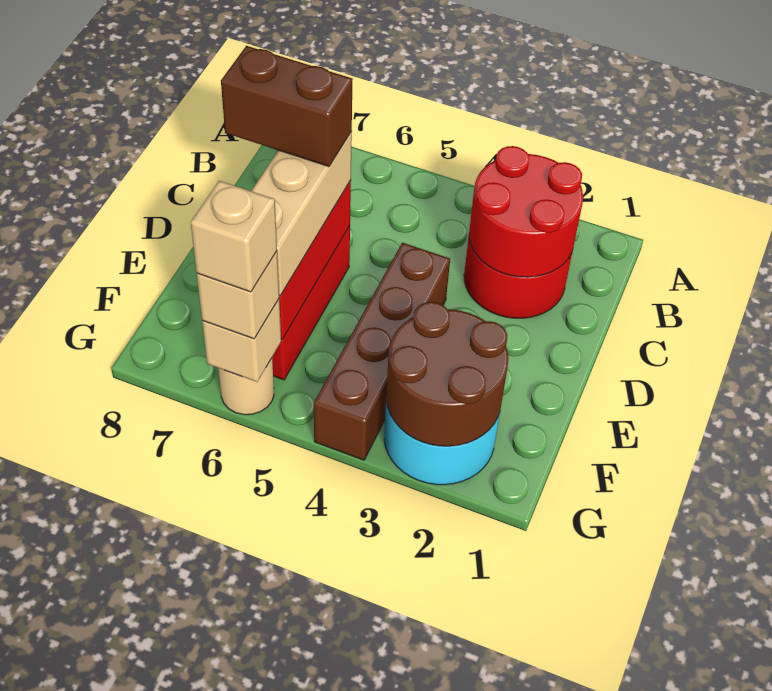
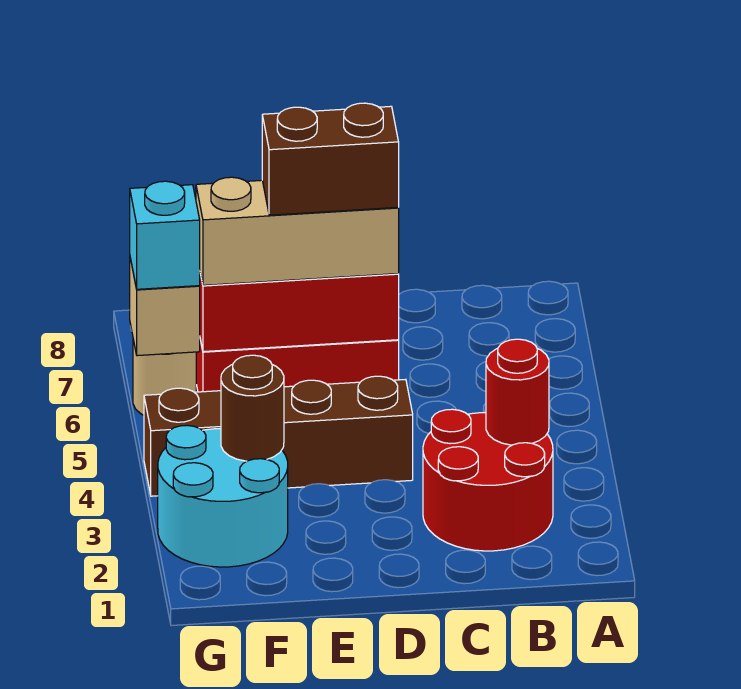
red 2x2 round brick [469,146,583,277] -> red 1x1 round brick [486,339,549,445]
brown 1x2 brick [221,46,353,167] -> brown 1x2 brick turned to [262,103,399,215]
brown 2x2 round brick [386,302,508,446] -> brown 1x1 round brick [221,355,284,461]
tan 1x1 brick [197,251,279,339] -> cyan 1x1 brick [130,181,200,289]
tan 1x1 brick [191,181,277,292] -> none

